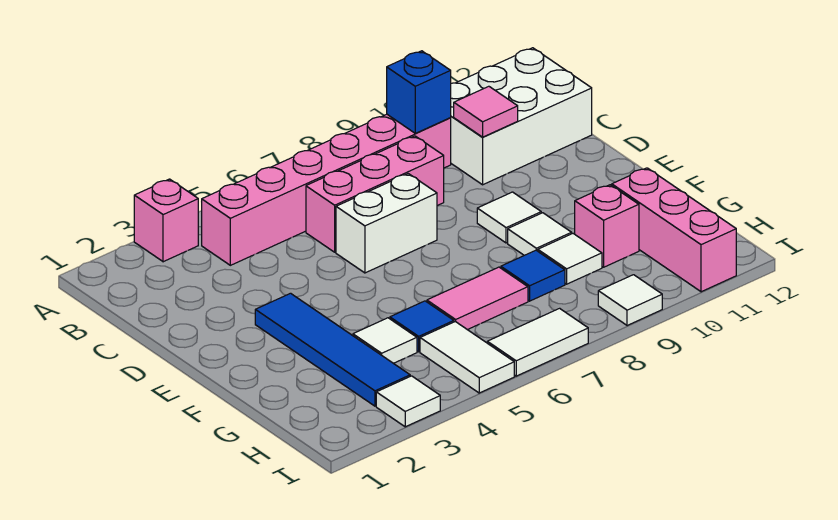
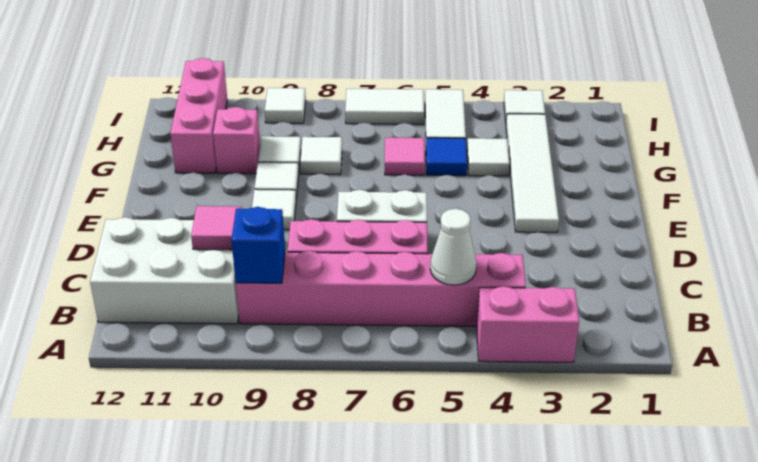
pink 1x1 brick [134,179,198,262] -> pink 1x2 brick [477,286,579,362]
none -> white 1x1 cone [430,209,477,285]
blue 1x4 tile [255,293,410,406] -> white 1x4 tile [506,114,559,232]
pink 1x2 tile [427,267,528,330] -> pink 1x1 tile [385,138,425,175]
blue 1x1 tile [501,250,565,301] -> white 1x1 tile [300,137,342,175]

